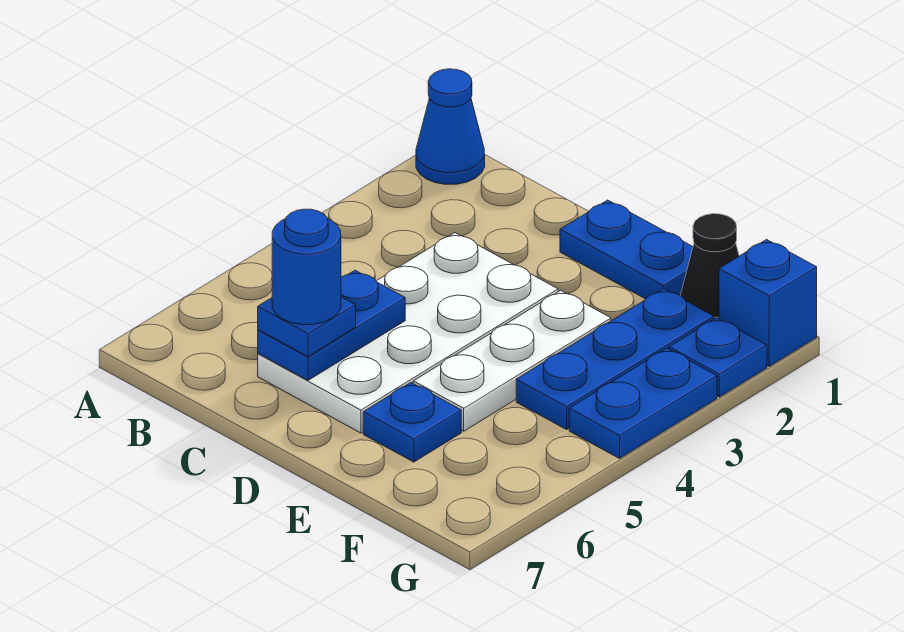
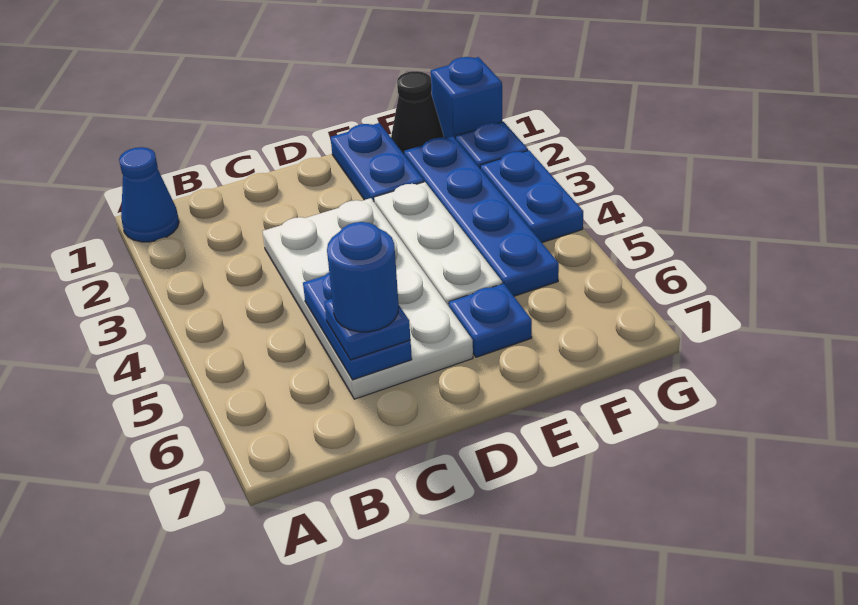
blue 1x2 plate [560,200,693,299] -> blue 1x2 plate turned to [331,123,424,201]
blue 1x3 plate [516,289,714,429] -> blue 1x4 plate [404,137,559,296]

